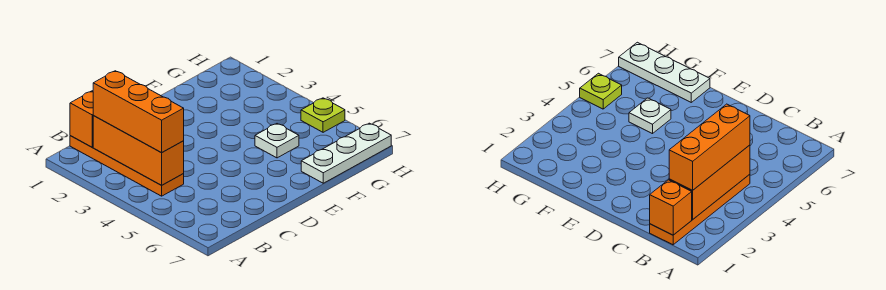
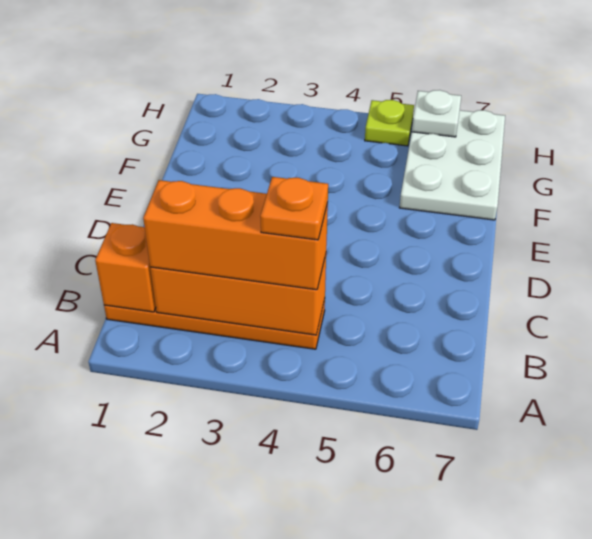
none -> orange 1x1 plate [260,177,328,240]
white 1x1 plate [255,124,299,158] -> white 1x1 plate moved to [412,90,461,137]
white 1x3 plate [301,123,391,183] -> white 2x3 plate [399,110,505,220]

